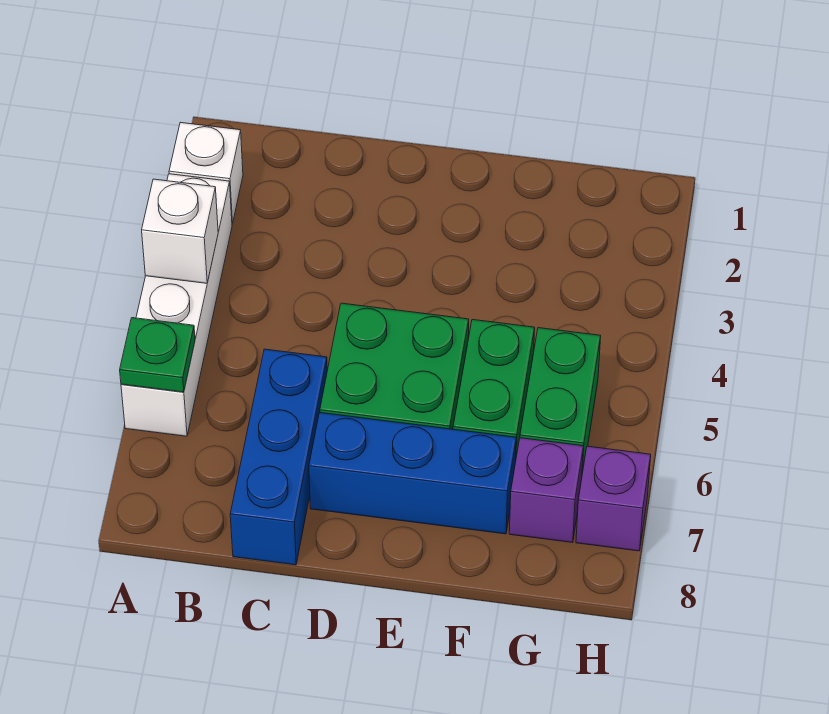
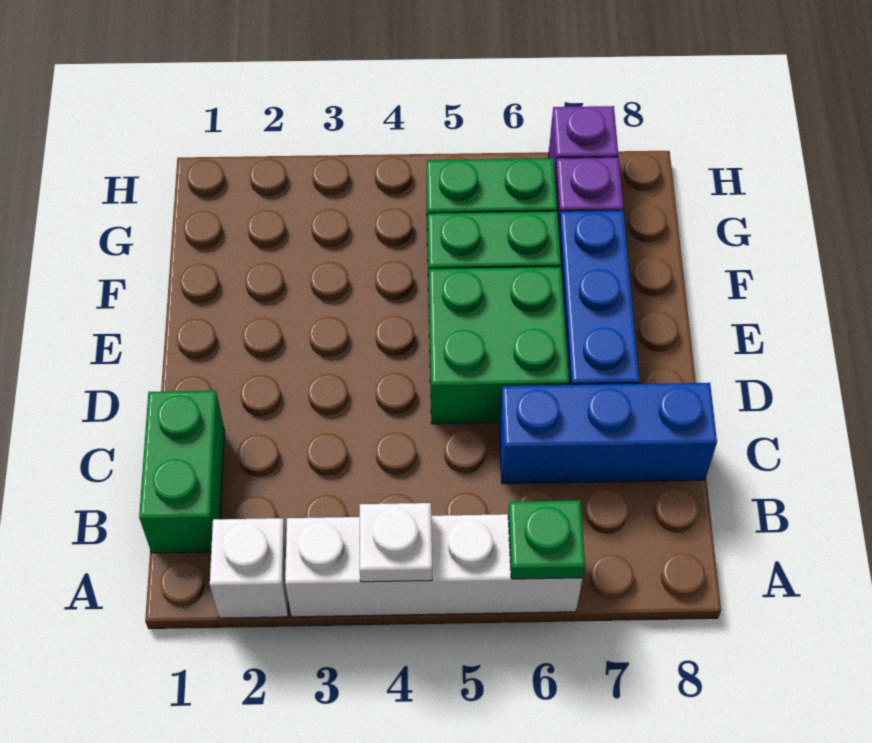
white 1x1 brick [142,179,218,283] -> white 1x1 plate [360,503,432,582]
none -> green 1x2 brick [139,391,225,553]

